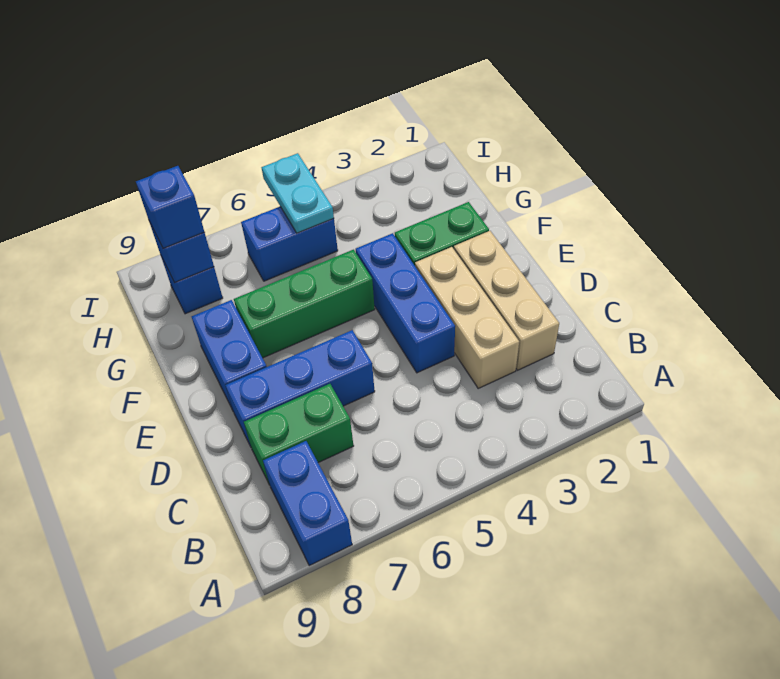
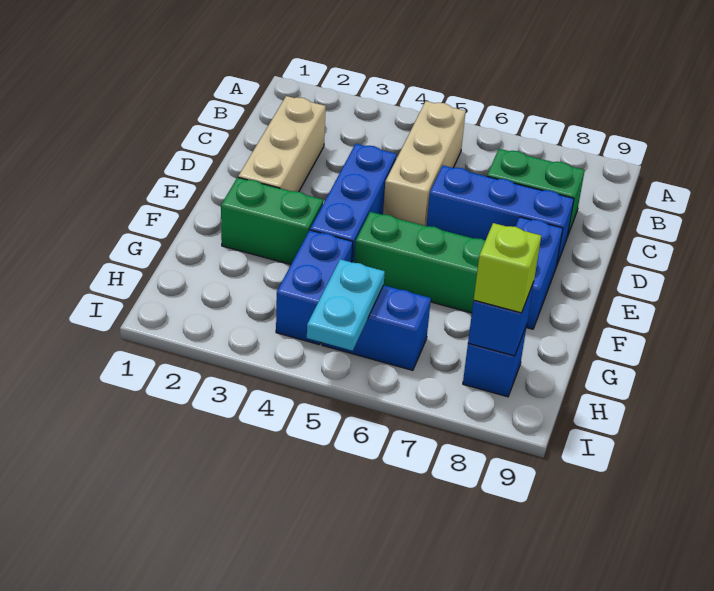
blue 1x2 brick [263,441,352,566] -> blue 1x2 brick moved to [276,230,353,345]
tan 1x3 brick [415,247,519,388] -> tan 1x3 brick moved to [383,101,466,226]
blue 1x1 brick [136,166,204,249] -> lime 1x1 brick [474,223,541,313]

